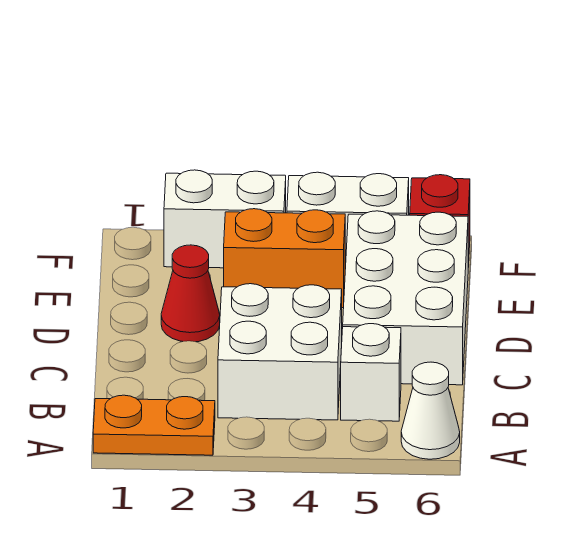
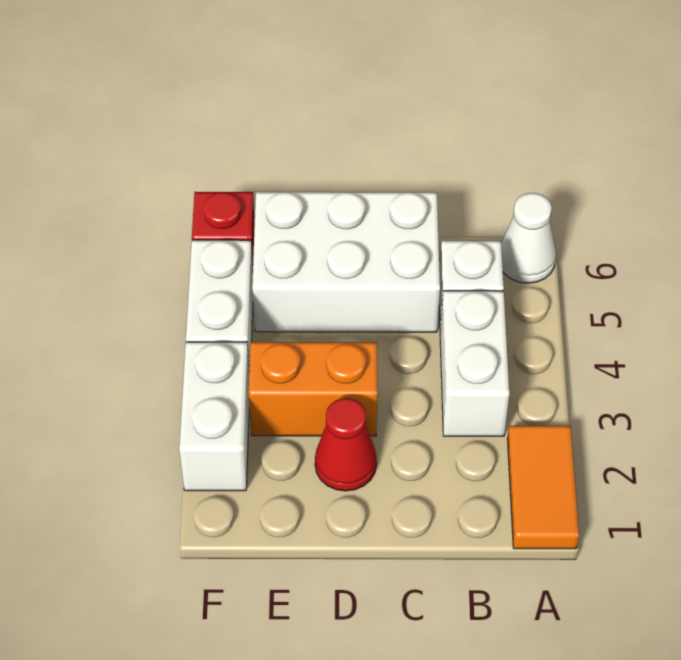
orange 1x2 plate [93,395,215,455] -> orange 1x2 tile [507,425,579,549]
white 2x2 brick [218,284,342,420] -> white 1x2 brick [440,291,509,436]
orange 1x2 brick [224,209,345,308] -> orange 1x2 brick turned to [249,342,377,436]

